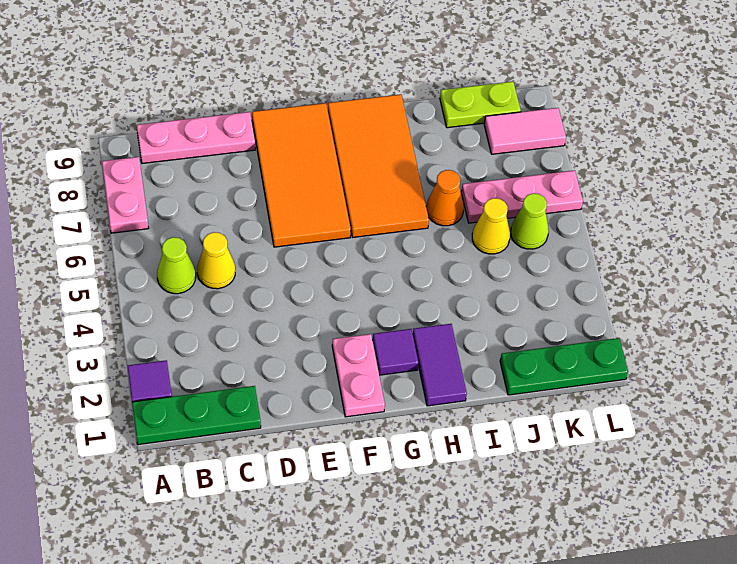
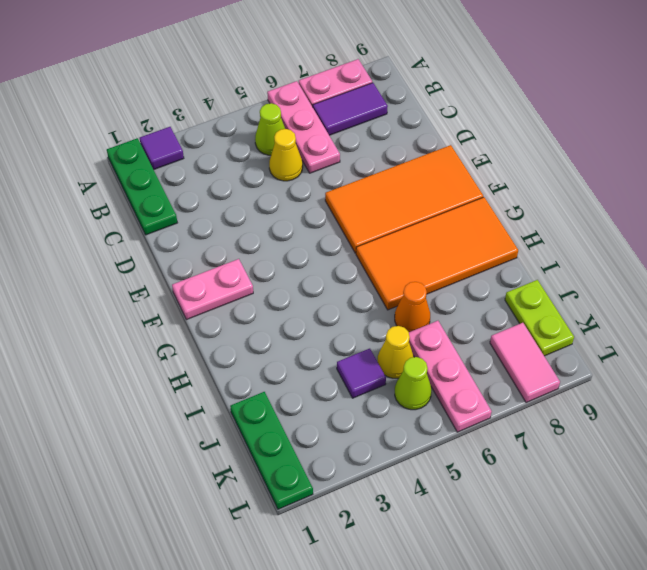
pink 1x3 plate [137,112,255,163] -> pink 1x3 plate moved to [267,81,340,173]
purple 1x1 tile [373,329,418,375] -> purple 1x1 tile moved to [337,349,386,398]
purple 1x2 tile [413,324,467,406] -> purple 1x2 tile moved to [313,83,388,135]

